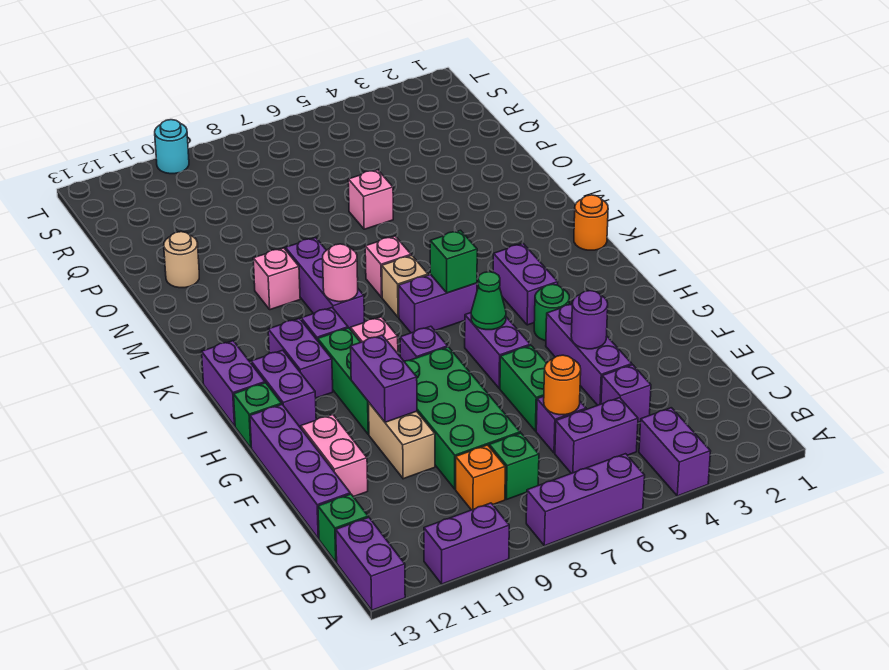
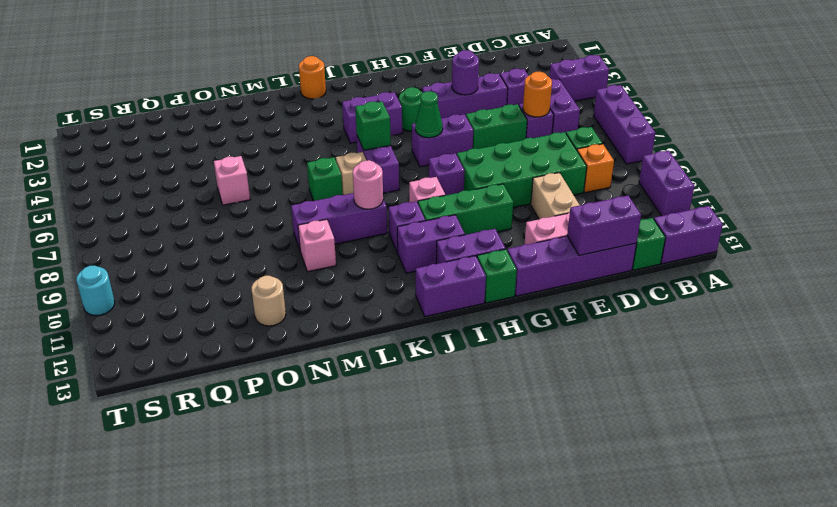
tan 1x2 brick [368,402,435,479] -> tan 1x2 brick turned to [531,173,580,219]
purple 1x2 brick [350,335,417,422] -> purple 1x2 brick moved to [567,196,641,256]
pink 1x1 brick [365,236,411,297] -> green 1x1 brick [307,157,343,201]

